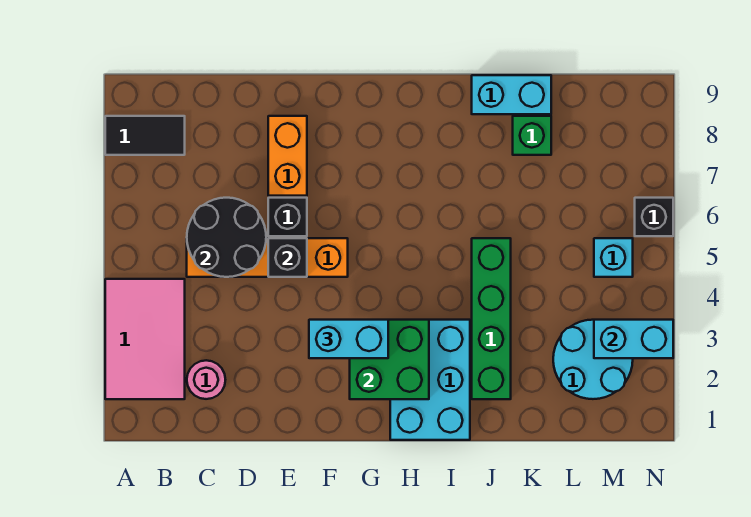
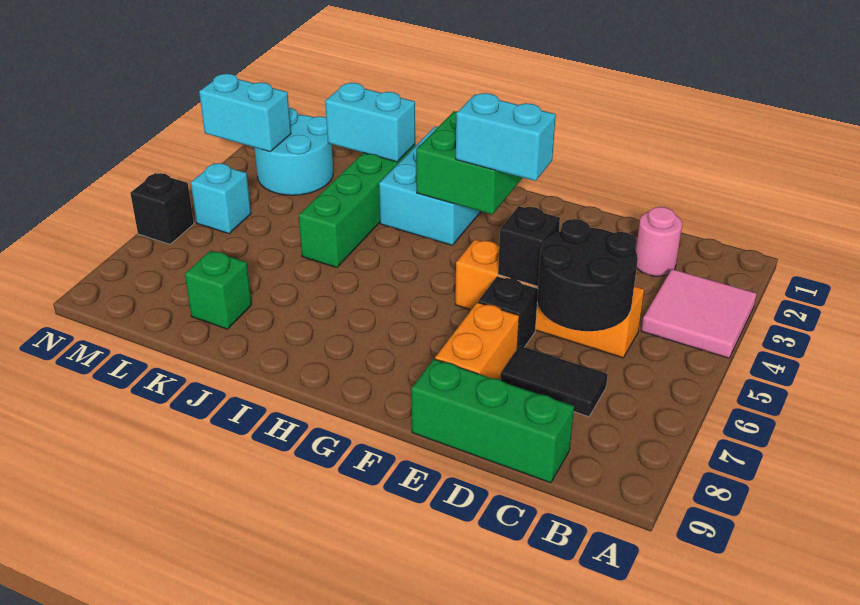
pink 2x3 tile [105,279,185,399] -> pink 2x2 tile [641,269,757,358]
black 1x2 tile [105,116,185,155] -> black 1x2 tile moved to [501,346,608,417]
none -> green 1x3 brick [411,359,574,483]
cyan 1x2 brick [472,75,551,114] -> cyan 1x2 brick moved to [325,83,415,162]

